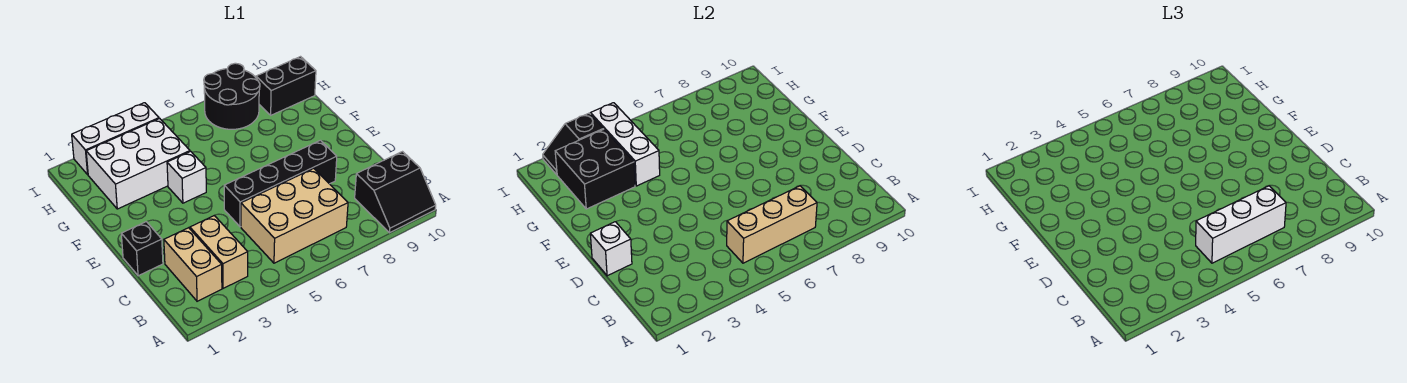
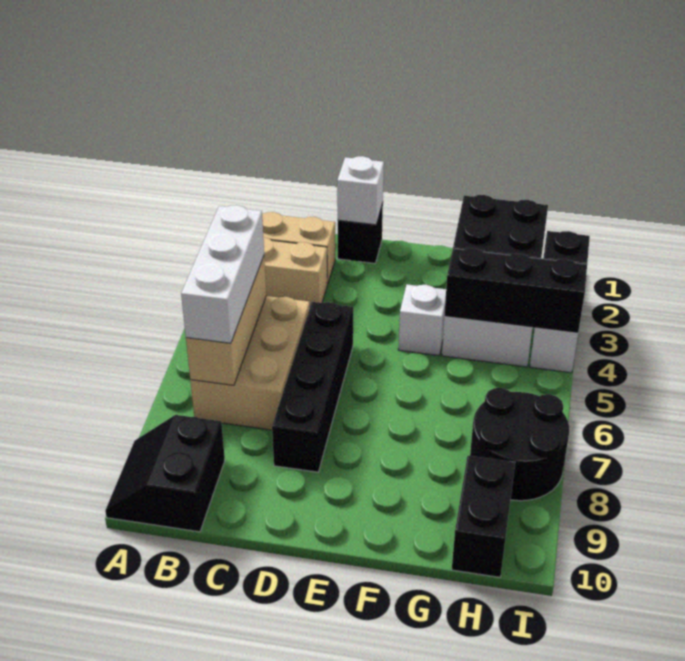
white 1x3 brick [591,103,660,186] -> black 1x3 brick [444,248,587,333]

